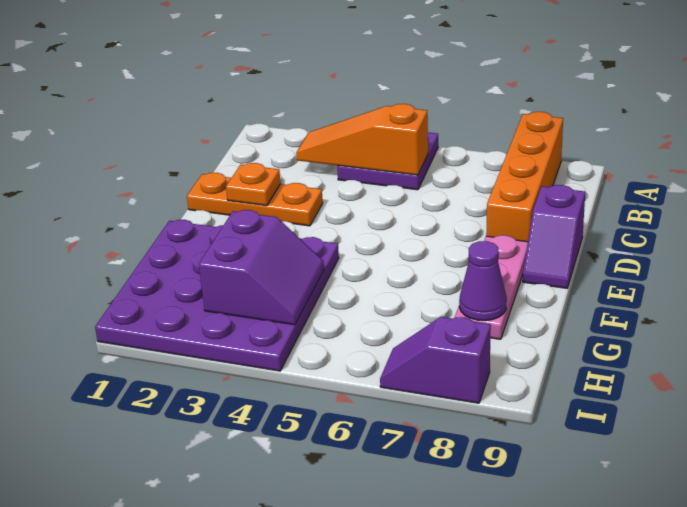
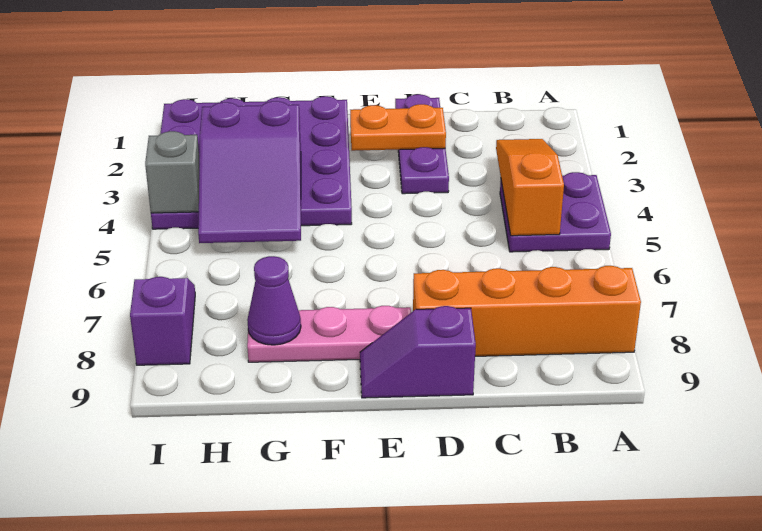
orange 1x3 plate [187,173,323,226] -> purple 1x3 plate [395,94,449,194]
orange 1x1 plate [226,163,281,206] -> orange 1x2 plate [350,104,446,151]
purple 2x2 slope [199,210,324,325] -> purple 2x3 slope [198,101,301,243]
none -> grey 1x1 brick [145,131,199,213]

